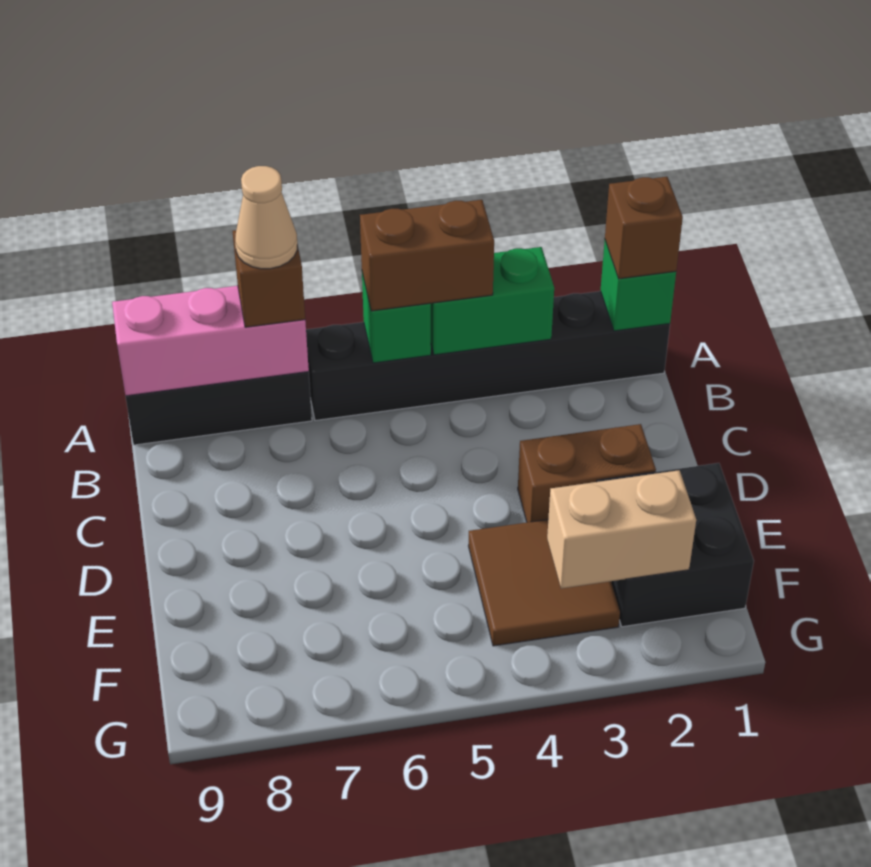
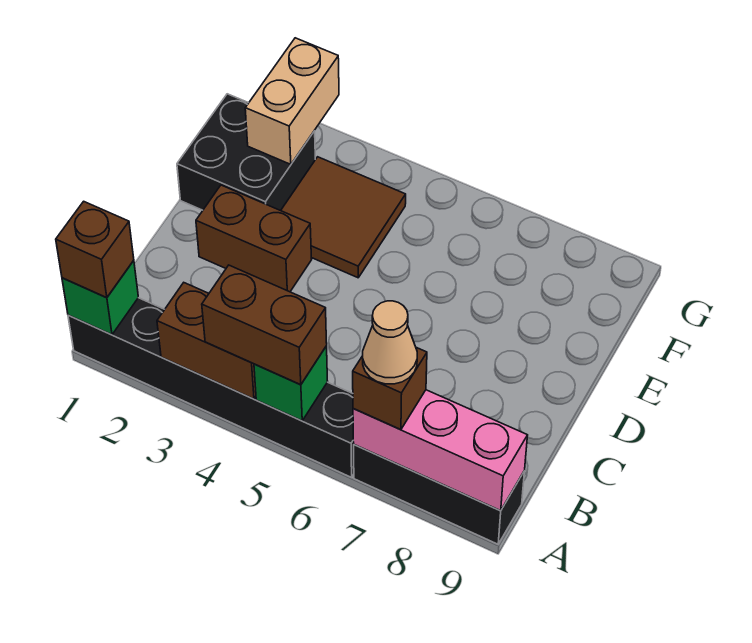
green 1x2 brick [431,247,554,355] -> brown 1x2 brick [157,283,256,399]
tan 1x2 brick [547,470,696,589] -> tan 1x2 brick turned to [245,38,339,164]

